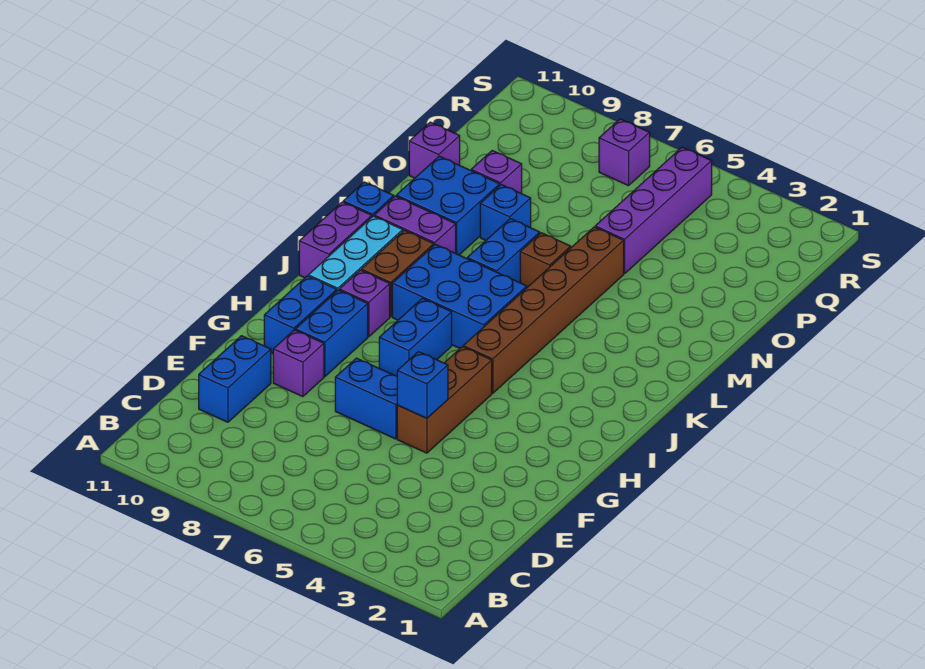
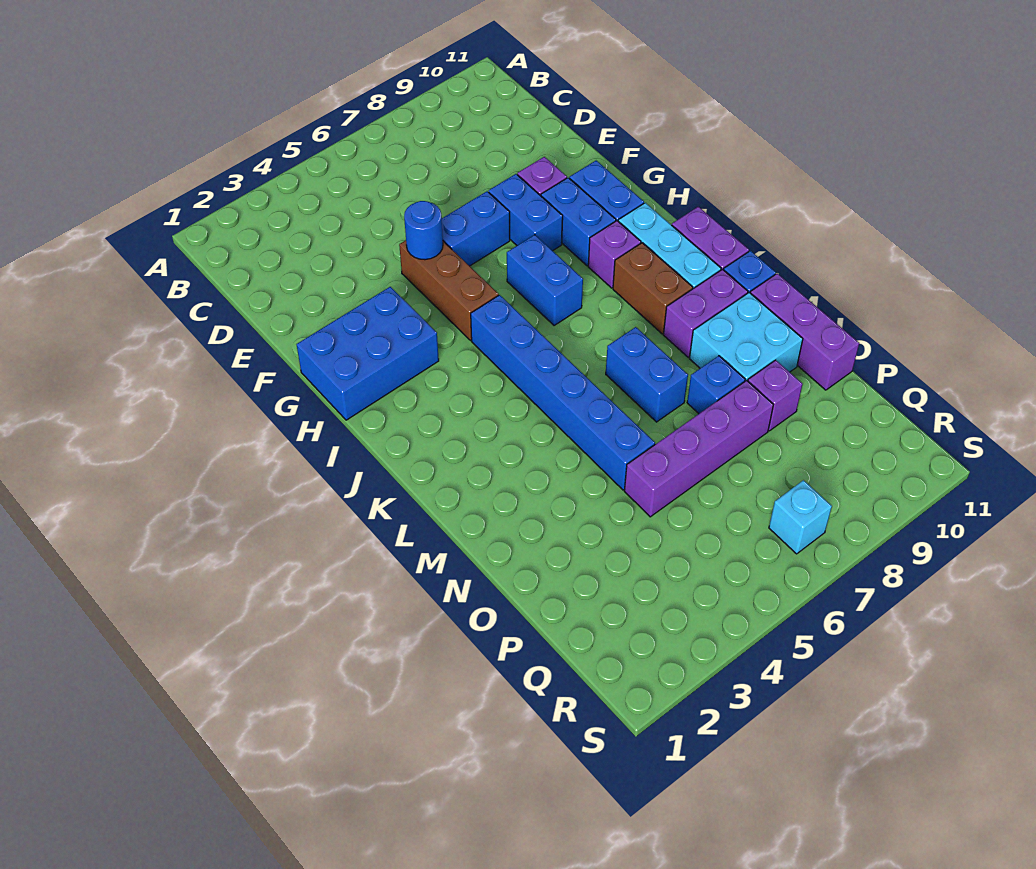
blue 1x2 brick [199,336,271,422] -> blue 1x2 brick moved to [489,174,563,251]
blue 1x1 brick [397,352,448,418] -> blue 1x1 round brick [404,201,443,260]
brown 1x6 brick [463,227,624,393] -> blue 1x6 brick [471,295,655,490]
blue 2x3 brick [392,244,527,348] -> blue 2x3 brick moved to [297,287,439,420]
brown 1x1 brick [520,233,571,287] -> none
blue 2x2 brick [396,156,500,255] -> cyan 2x2 brick [689,293,803,381]
purple 1x4 brick [595,147,712,274] -> purple 1x4 brick turned to [624,380,773,517]
purple 1x1 brick [409,122,460,178] -> purple 1x3 brick [750,274,859,390]
purple 1x1 brick [599,119,650,186] -> cyan 1x1 brick [769,480,832,554]

